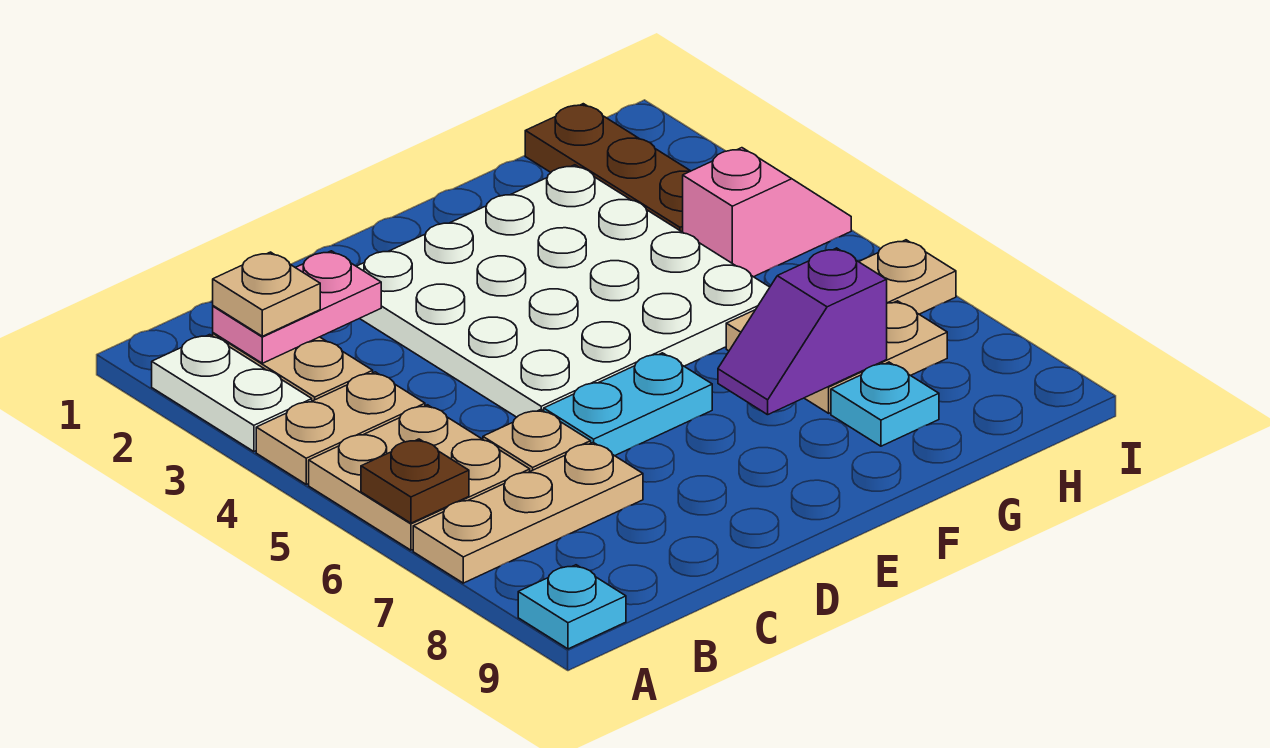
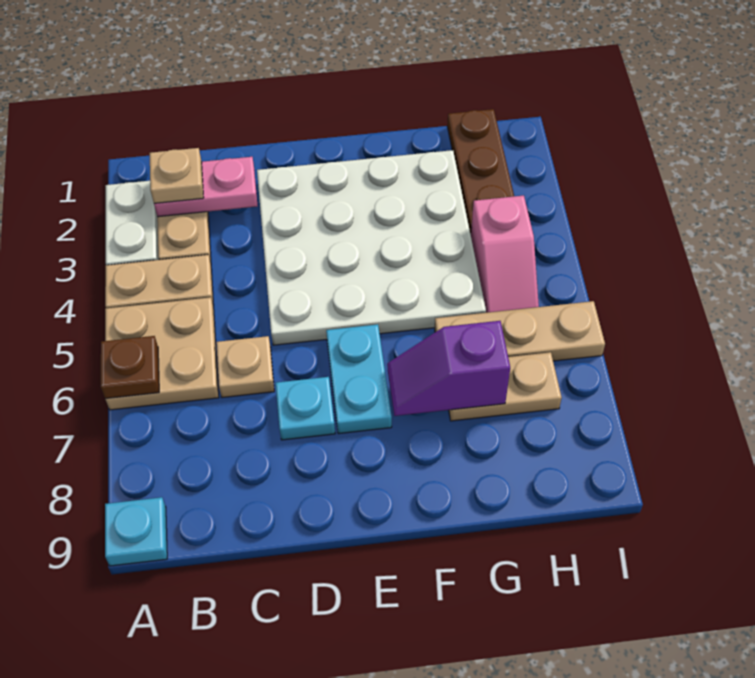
tan 1x3 plate [413,442,643,583] -> none
cyan 1x2 plate [544,353,712,456] -> cyan 1x2 plate turned to [326,324,392,434]
cyan 1x1 plate [831,362,939,446] -> cyan 1x1 plate moved to [276,377,335,440]
pink 1x2 slope [683,148,851,277] -> pink 1x2 slope turned to [471,195,539,313]

